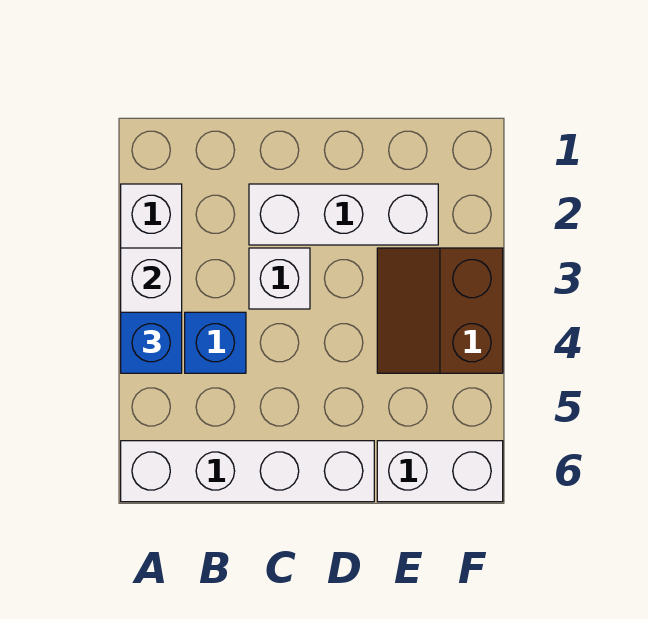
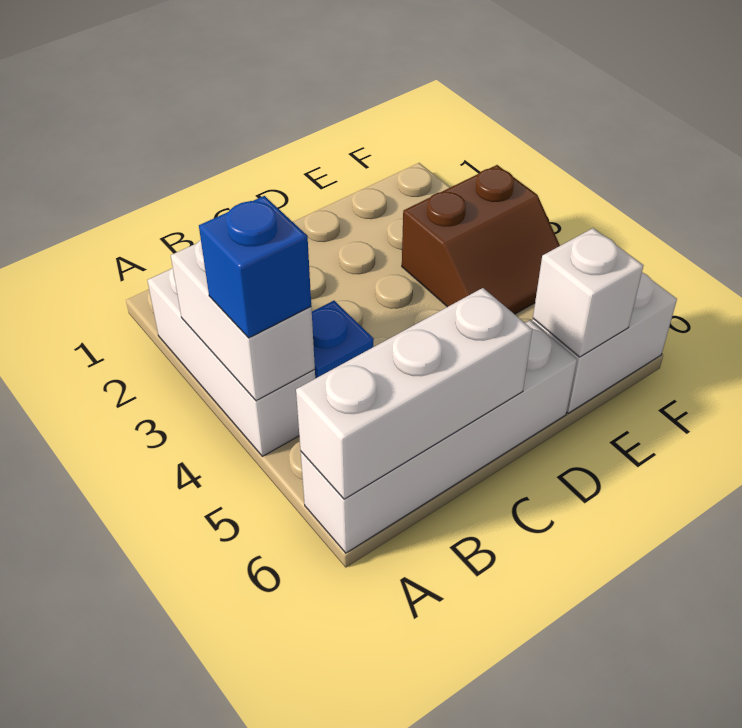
white 1x3 brick [249,184,438,245] -> white 1x3 brick moved to [296,288,532,499]
white 1x1 brick [249,248,310,309] -> white 1x1 brick moved to [533,228,644,357]
brown 2x2 slope [377,248,503,373] -> brown 2x2 slope turned to [402,165,560,314]

